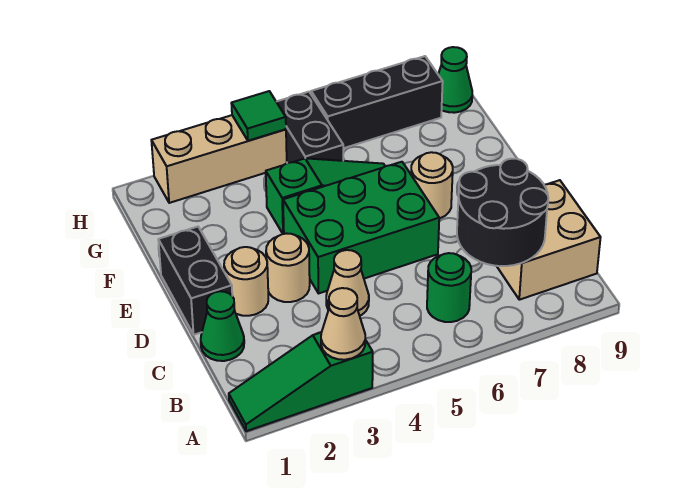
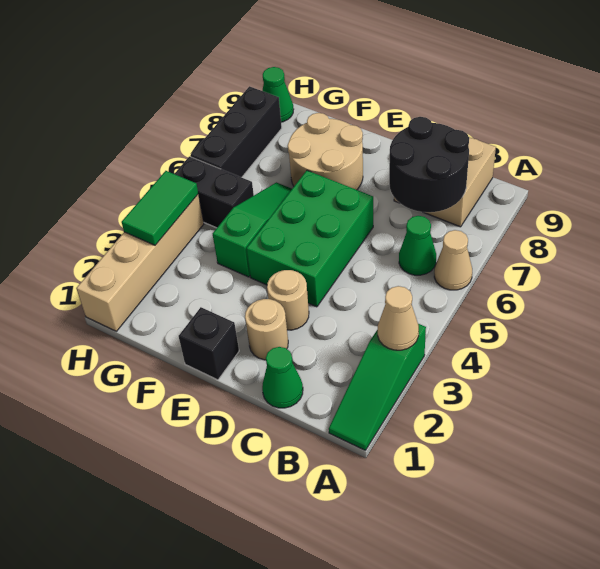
green 1x1 round brick [427,253,471,322] -> green 1x1 cone [399,216,436,275]
tan 1x1 cone [326,250,369,316] -> tan 1x1 cone moved to [434,230,472,290]
black 1x2 brick [158,227,232,335] -> black 1x1 brick [179,307,239,380]
tan 1x1 round brick [411,152,453,219] -> tan 2x2 round brick [288,113,363,190]
tan 1x3 brick [151,115,287,203] -> tan 1x4 brick [76,194,204,331]
green 1x1 tile [231,91,286,141] -> green 1x2 tile [122,171,198,245]

